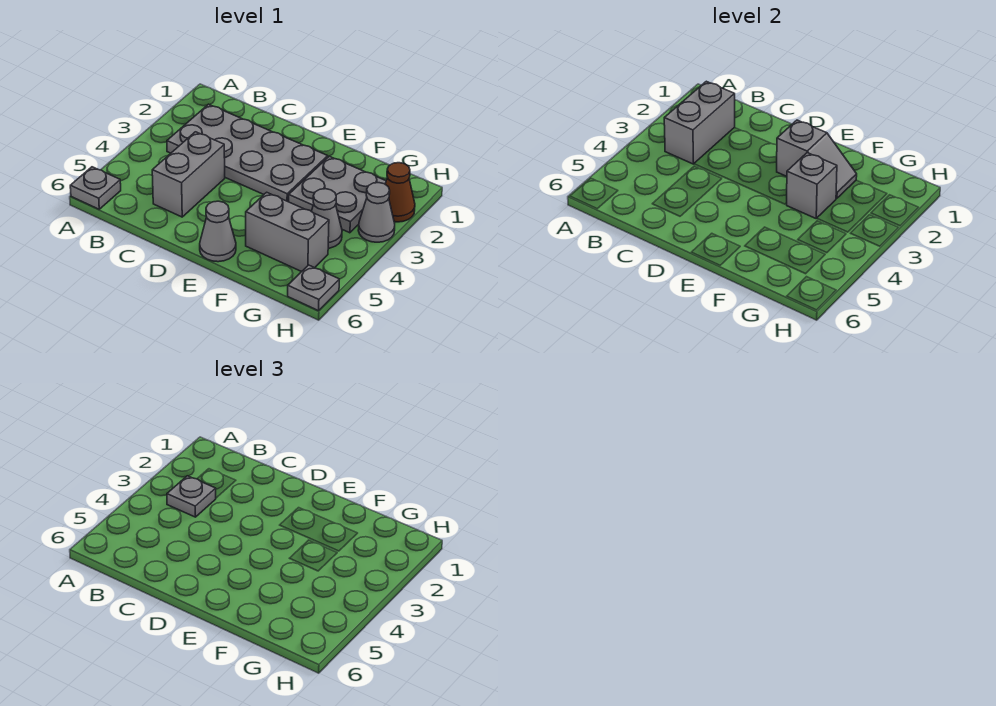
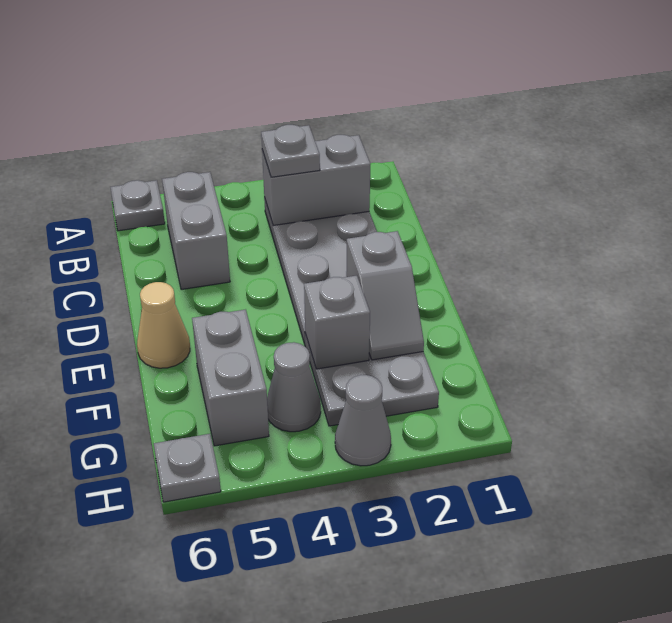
grey 1x2 brick [152,132,225,217] -> grey 1x2 brick turned to [162,172,230,290]
grey 1x1 cone [200,201,236,262] -> tan 1x1 cone [137,282,190,368]
brown 1x1 cone [385,163,415,222] -> none

